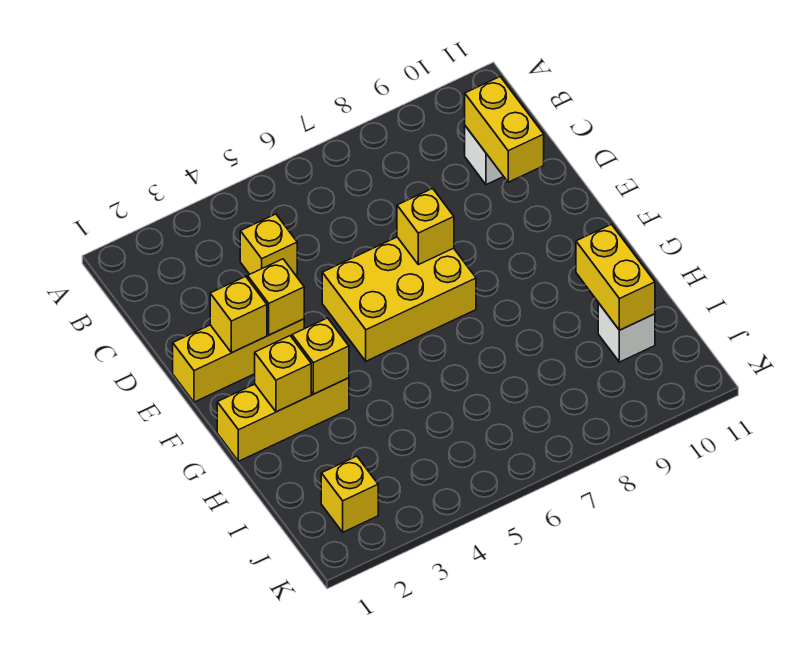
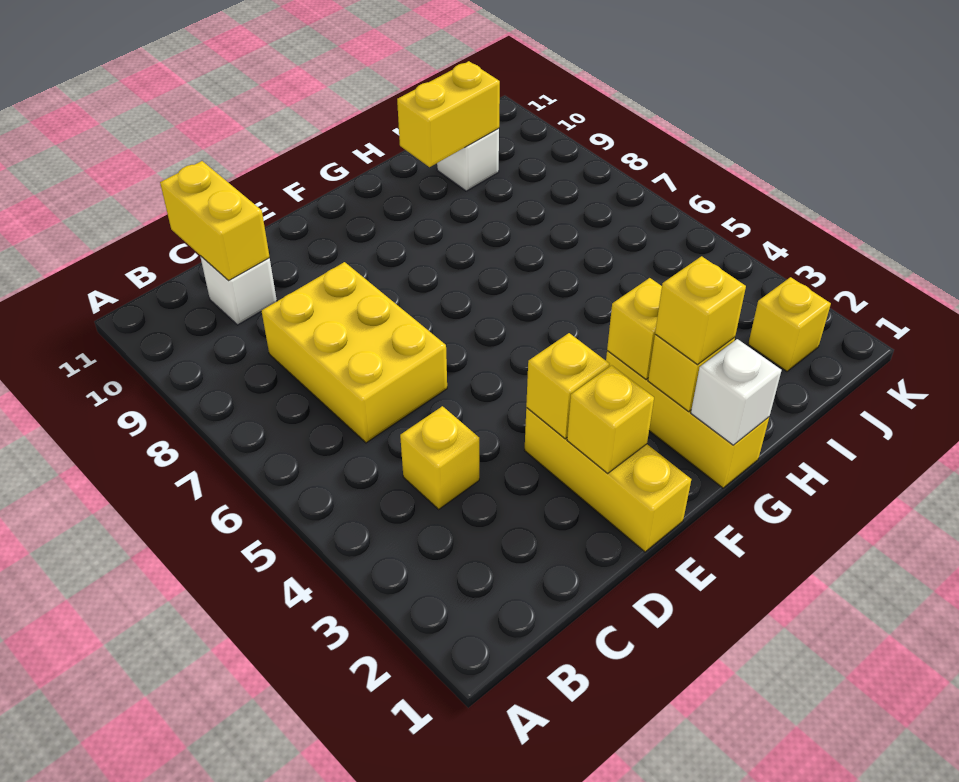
yellow 1x2 brick [465,77,544,182] -> yellow 1x2 brick turned to [160,161,270,281]
yellow 2x3 brick [322,237,476,361] -> yellow 2x3 brick moved to [262,262,447,443]
yellow 1x1 brick [397,189,454,265] -> yellow 1x1 brick moved to [655,256,746,365]
none -> white 1x1 brick [691,339,782,445]

